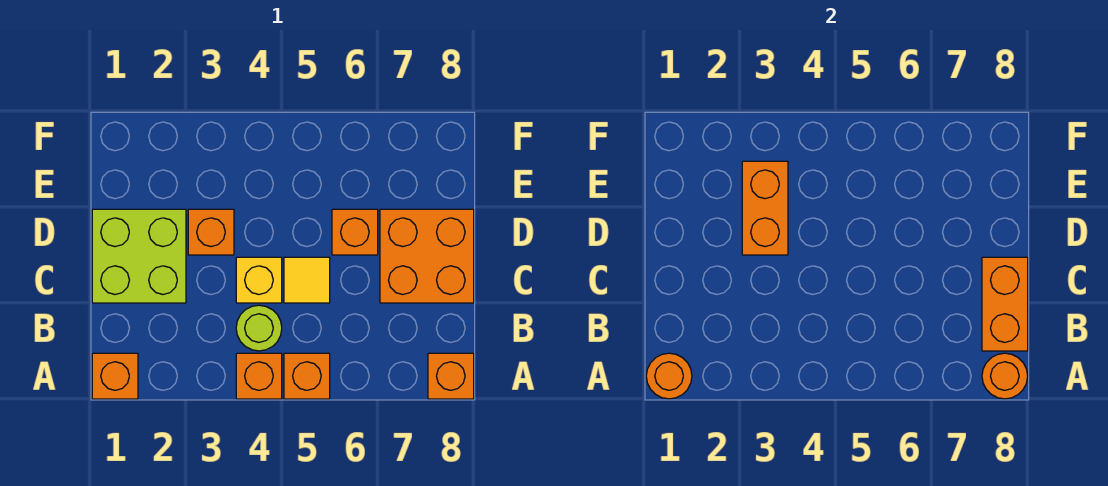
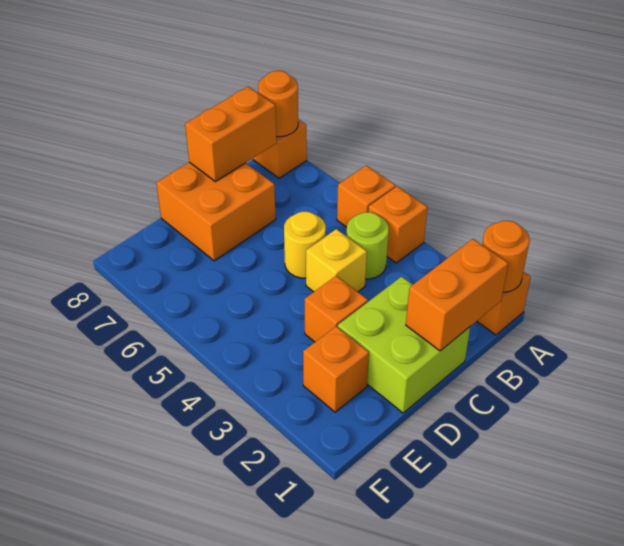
yellow 1x1 tile [284,257,330,303] -> yellow 1x1 round brick [284,211,326,278]
orange 1x2 brick [742,161,788,255] -> orange 1x2 brick moved to [406,239,508,351]
orange 1x1 brick [332,209,378,255] -> orange 1x1 brick moved to [303,326,369,412]

